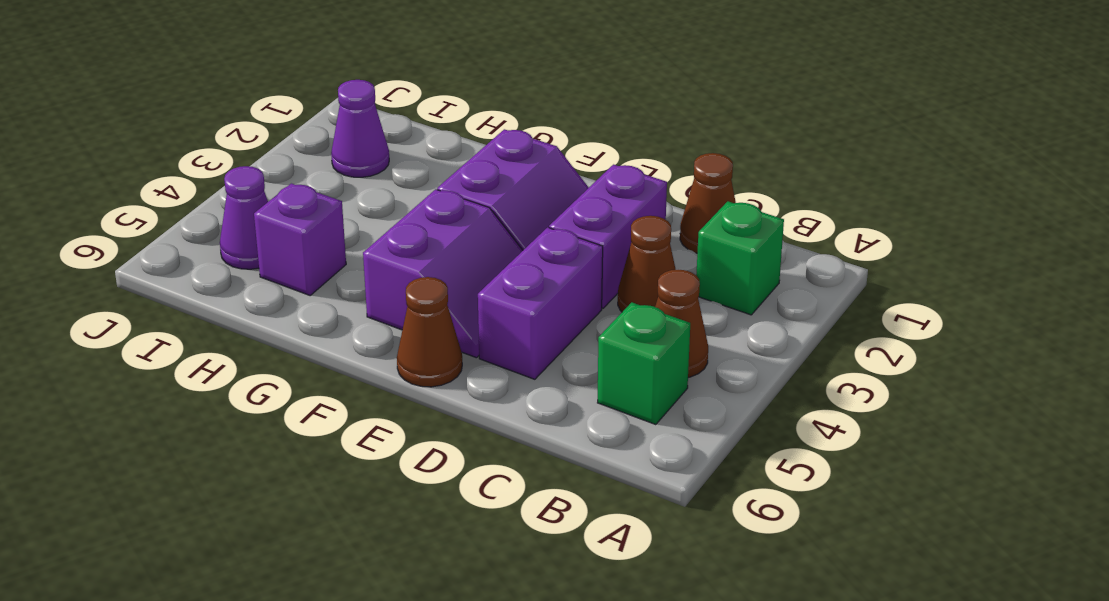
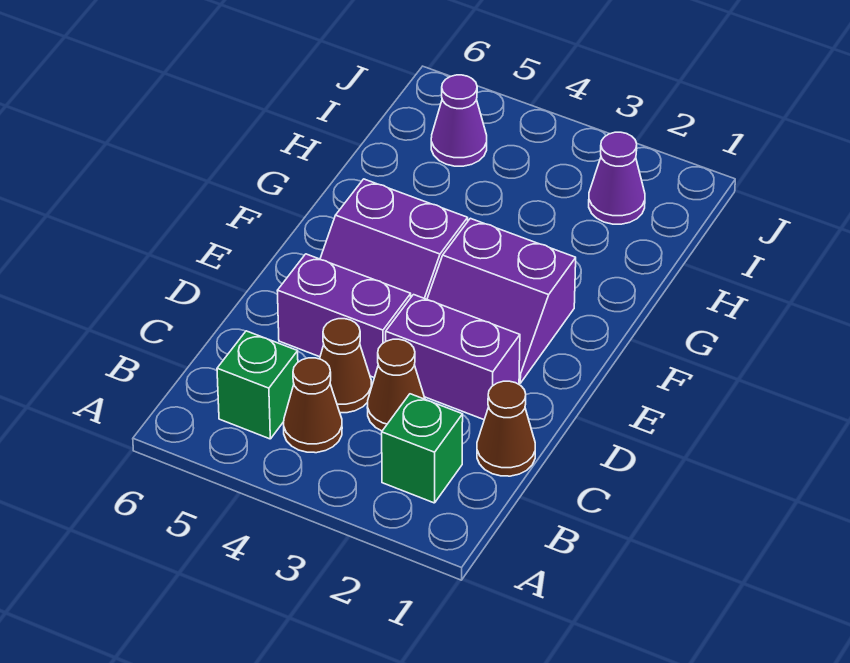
brown 1x1 cone [397,277,462,387] -> brown 1x1 cone moved to [320,319,371,413]
purple 1x1 brick [254,183,346,295] -> none

